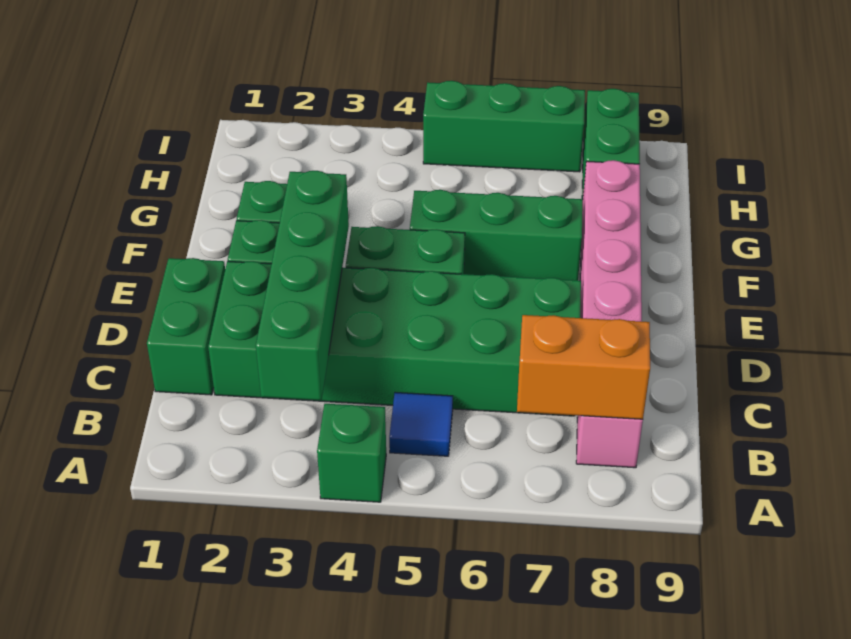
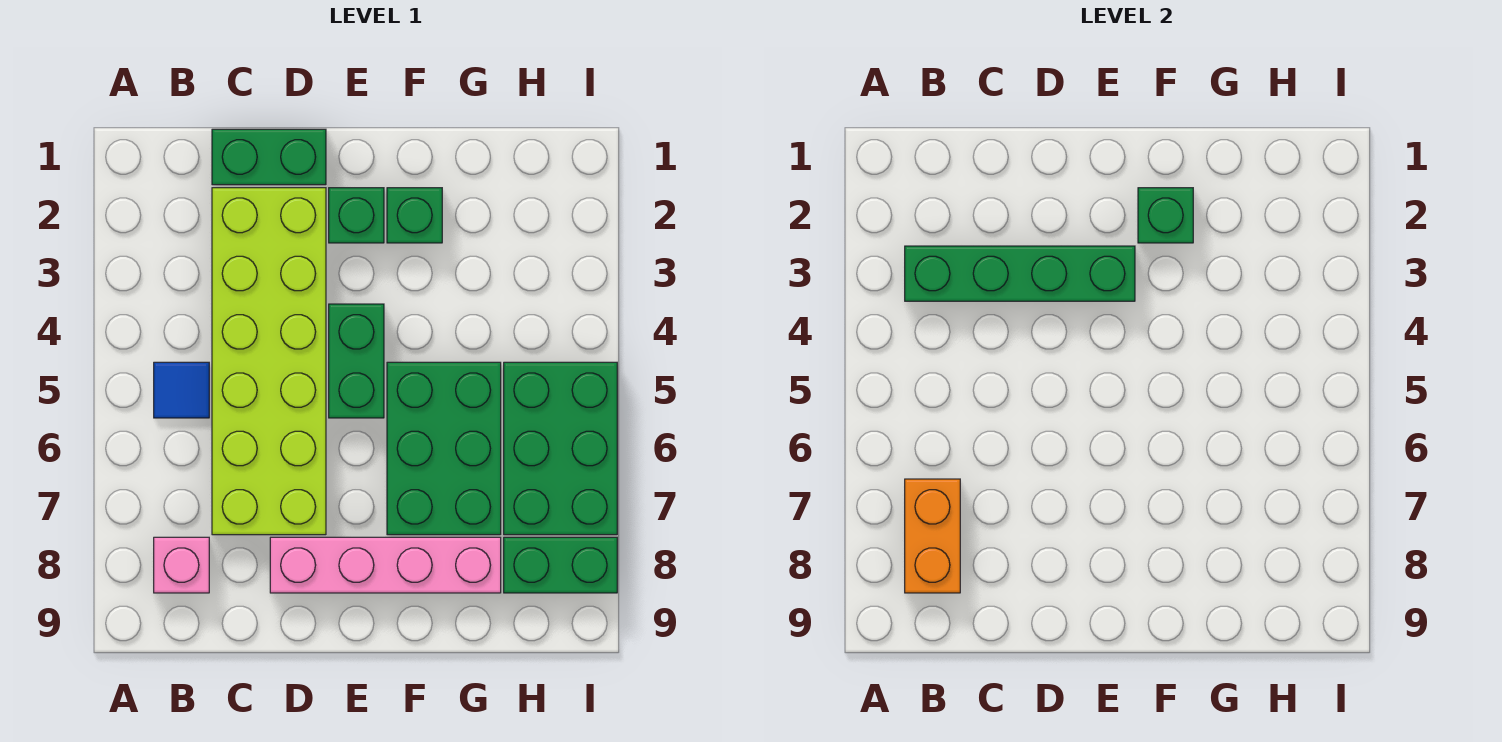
green 1x1 brick [317,404,386,502] -> green 1x1 brick moved to [1138,188,1193,243]
green 2x6 brick [208,261,581,416] -> lime 2x6 brick [212,188,326,535]
green 1x3 brick [410,190,583,280] -> green 2x3 brick [387,362,501,535]
green 1x3 brick [423,81,585,172] -> green 2x3 brick [504,362,617,535]

